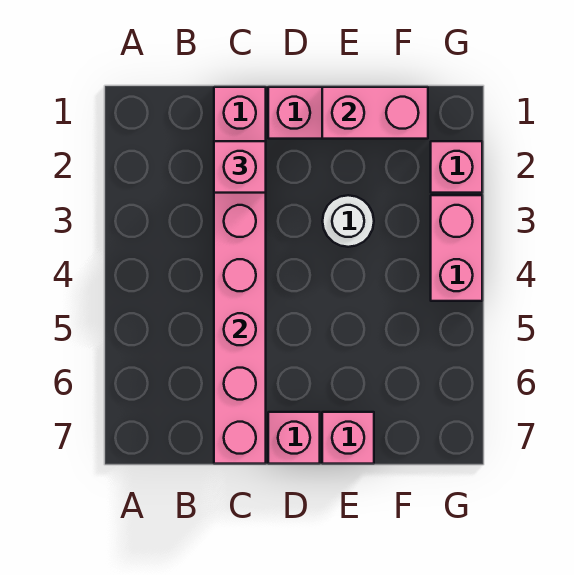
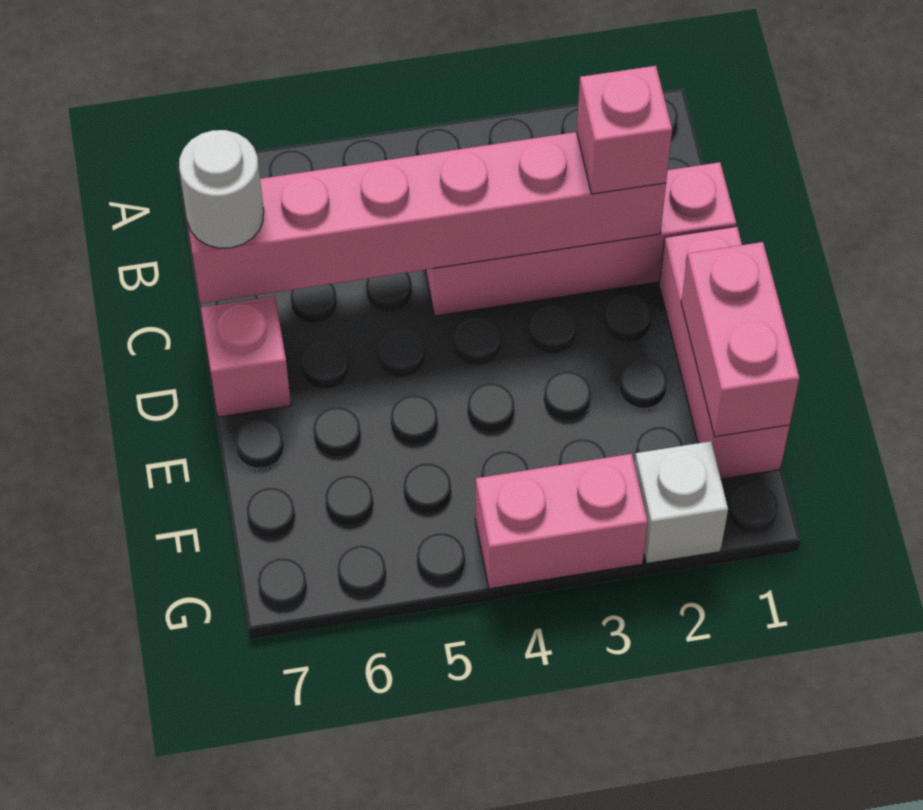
white 1x1 round brick [322,195,374,247] -> white 1x1 round brick moved to [179,130,264,248]
pink 1x1 brick [322,412,374,464] -> none
pink 1x1 brick [431,141,482,193] -> white 1x1 brick [635,441,728,564]

